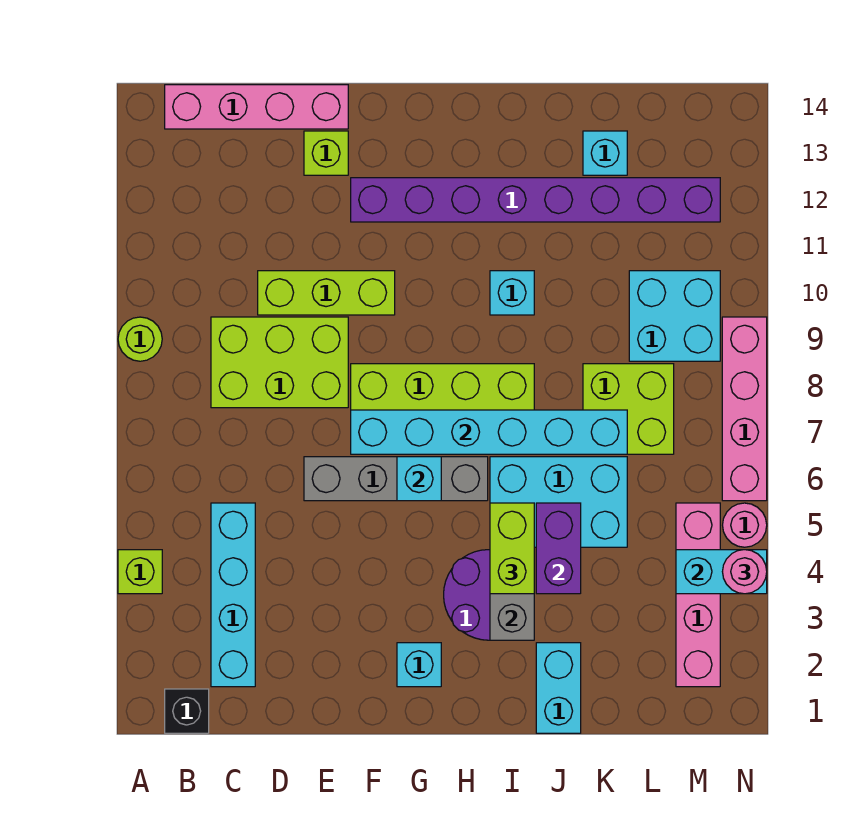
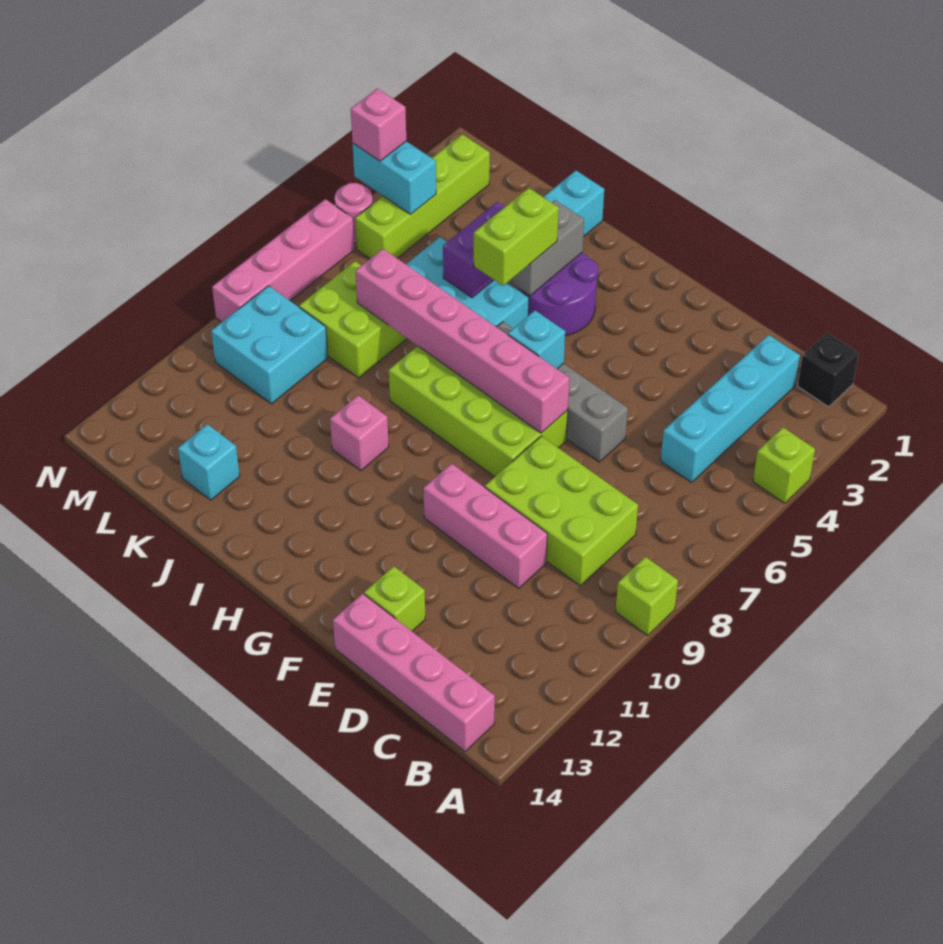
lime 1x1 round brick [118,317,162,361] -> lime 1x1 brick [615,557,678,635]
lime 1x3 brick [258,271,395,315] -> pink 1x3 brick [423,464,547,588]
cyan 1x6 brick [351,410,627,454] -> pink 1x6 brick [356,249,569,433]
purple 1x8 brick [351,178,720,222] -> none
cyan 1x1 brick [397,643,441,687] -> none
cyan 1x1 brick [490,271,534,315] -> pink 1x1 brick [330,395,389,471]
pink 1x4 brick [676,503,720,687] -> lime 1x4 brick [355,134,490,258]
pink 1x1 round brick [722,550,767,594] -> pink 1x1 brick [351,89,406,161]

